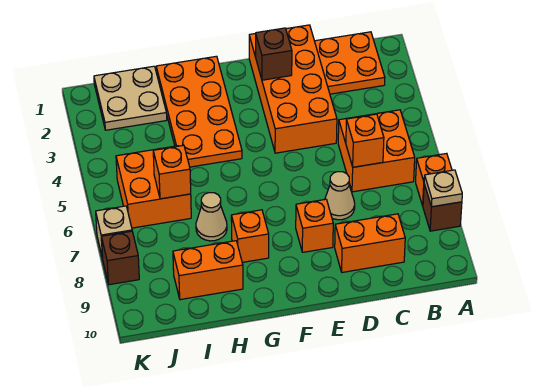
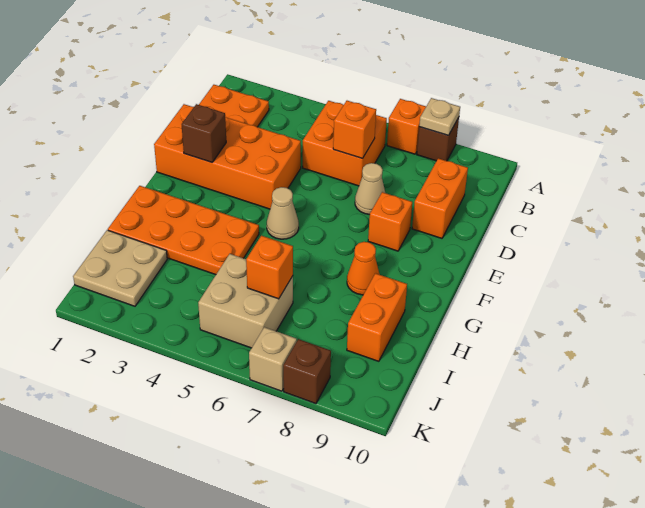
orange 1x1 brick [231,210,269,262] -> orange 1x1 cone [347,242,380,295]
tan 1x1 cone [196,193,227,241] -> tan 1x1 cone moved to [267,187,299,239]
orange 2x2 brick [116,146,191,228] -> tan 2x2 brick [198,254,293,348]

